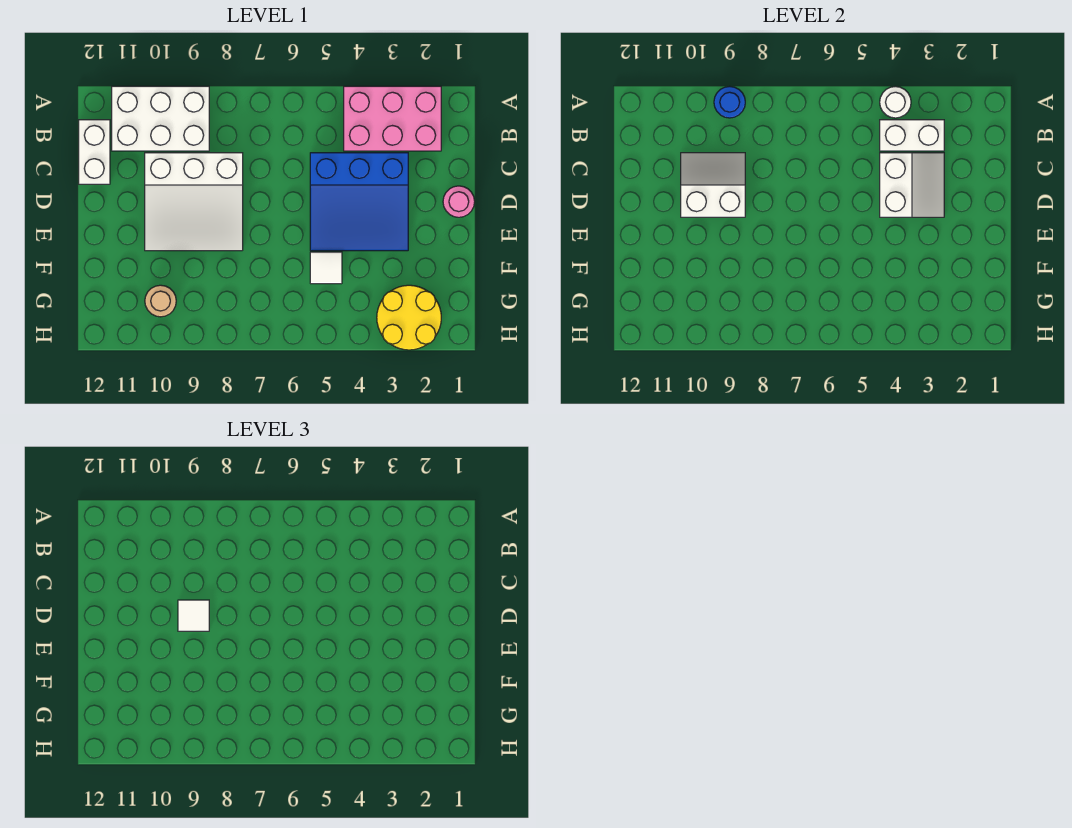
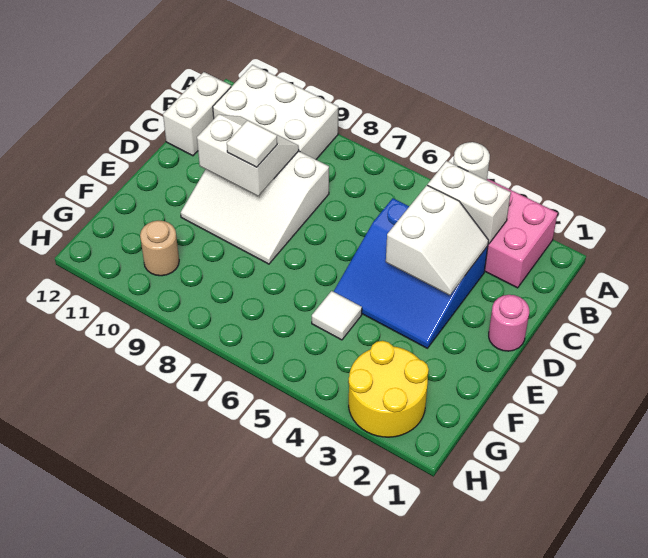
blue 1x1 round brick [714,86,745,118] -> none

